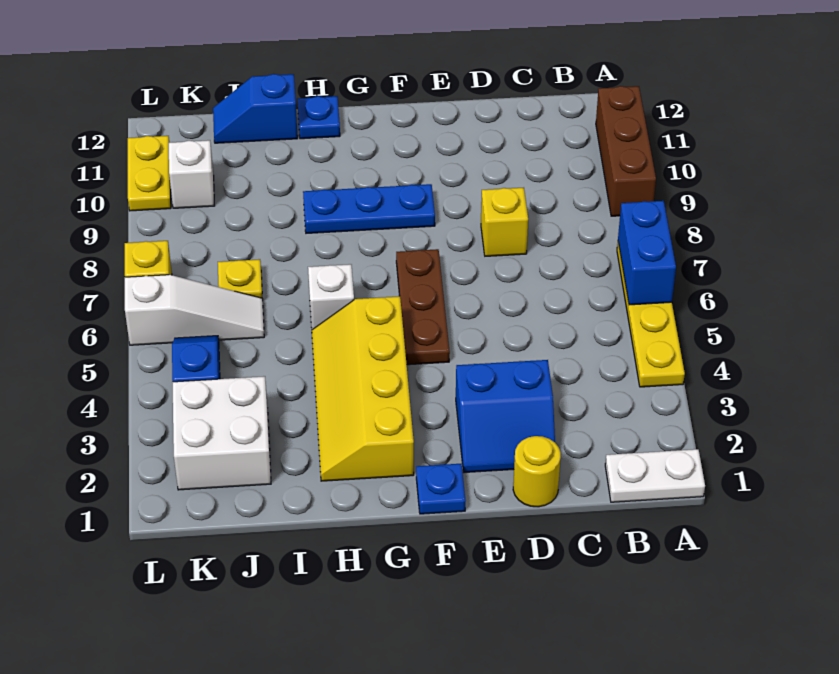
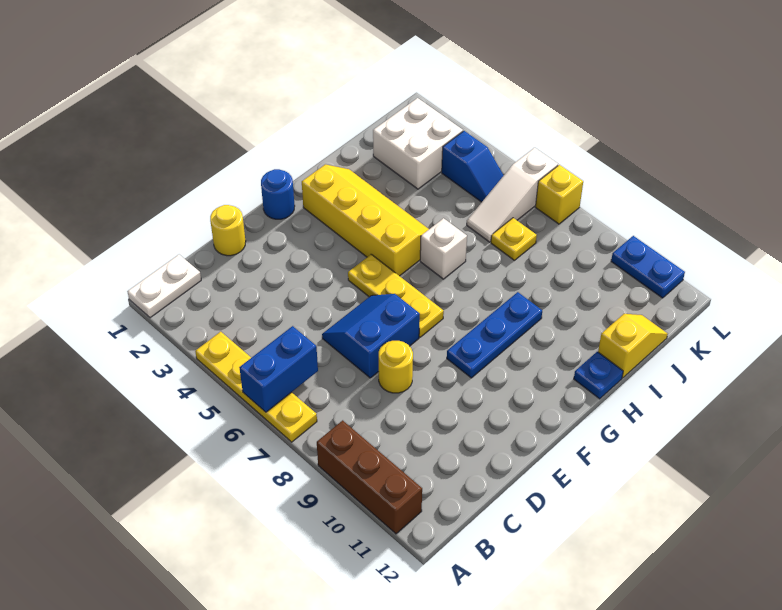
blue 1x2 brick [618,201,676,305] -> blue 1x2 brick turned to [239,326,318,412]
blue 2x2 slope [456,360,555,473] -> blue 2x2 slope moved to [322,294,420,378]
yellow 1x1 brick [481,188,528,256] -> yellow 1x1 round brick [379,341,413,393]
blue 1x1 plate [416,464,466,514] -> blue 1x1 round brick [261,169,295,219]
brown 1x3 plate [396,249,450,365] -> yellow 1x3 plate [348,254,444,337]
blue 1x2 slope [213,74,298,143] -> yellow 1x2 slope [598,314,668,378]
white 1x1 brick [169,140,214,208] -> none
yellow 1x2 plate [128,136,171,211] -> blue 1x2 plate [611,236,685,298]

